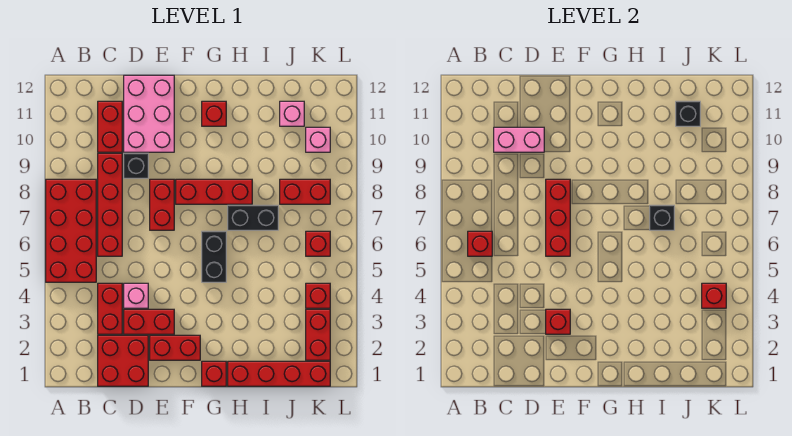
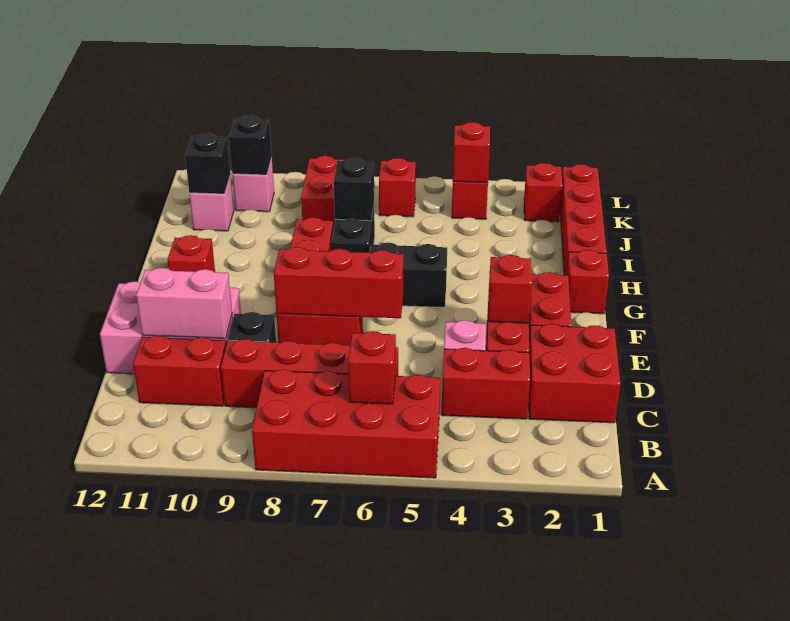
pink 1x2 brick [494,127,544,152] -> pink 1x2 brick turned to [136,268,232,339]
red 1x2 brick [306,309,330,360] -> red 1x1 brick [524,163,562,222]
none -> black 1x1 brick [229,115,272,175]

